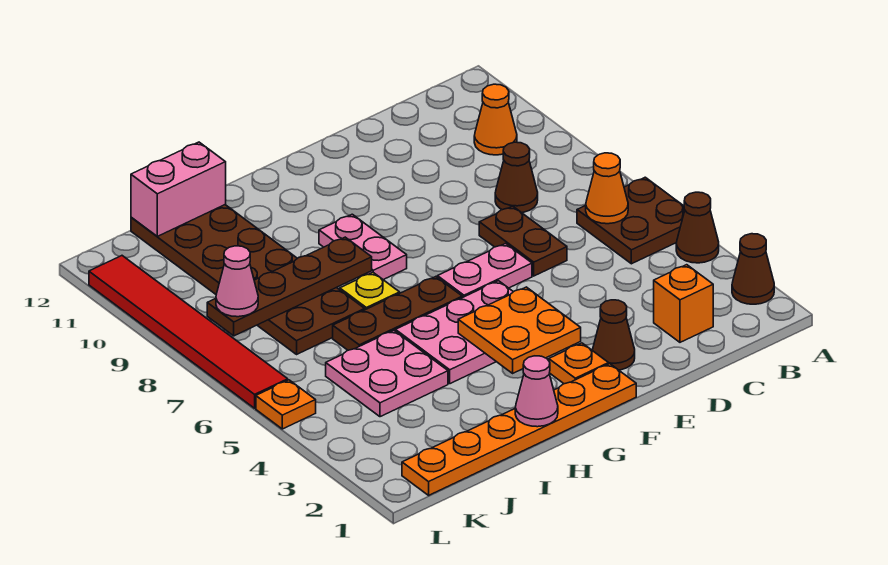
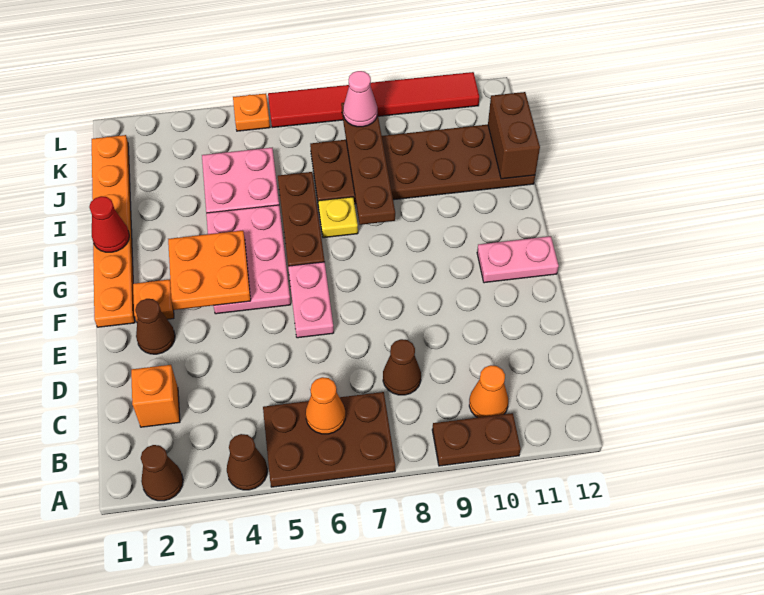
brown 2x2 plate [577,177,685,264] -> brown 2x3 plate [263,392,395,487]
brown 1x2 plate [479,206,567,276] -> brown 1x2 plate moved to [432,413,521,466]
pink 1x2 plate [319,214,407,280] -> pink 1x2 plate moved to [477,236,559,283]
pink 1x1 cone [515,356,558,427] -> red 1x1 cone [89,196,129,252]
pink 1x2 brick [131,142,226,236] -> brown 1x2 brick [488,92,540,179]

